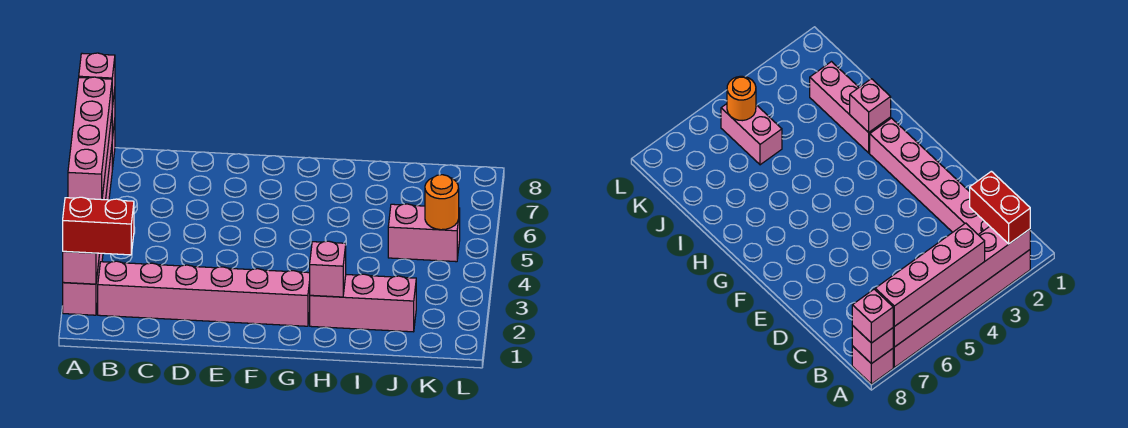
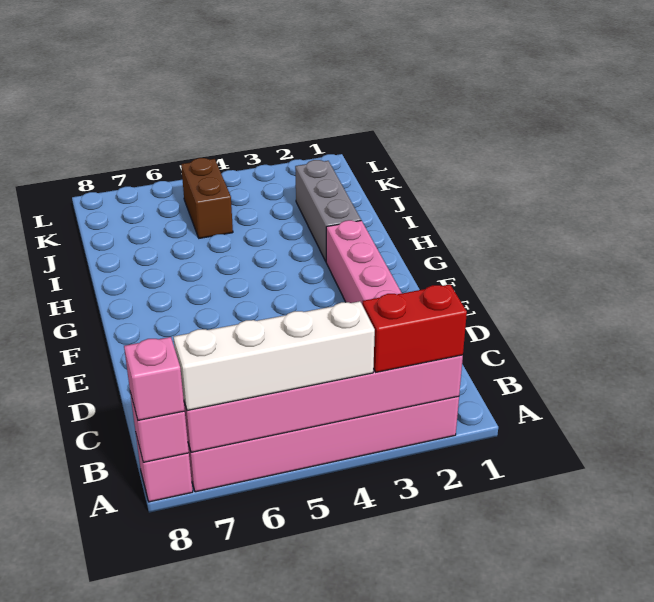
red 1x2 brick [63,197,134,255] -> red 1x2 brick turned to [362,284,467,372]
pink 1x4 brick [68,77,112,200] -> white 1x4 brick [173,301,375,411]
pink 1x3 brick [310,274,416,332] -> grey 1x3 brick [295,160,361,261]
pink 1x1 brick [310,241,346,297] -> none
pink 1x2 brick [388,204,460,262] -> brown 1x2 brick [181,158,233,238]
orange 1x1 round brick [425,175,459,230] -> none

